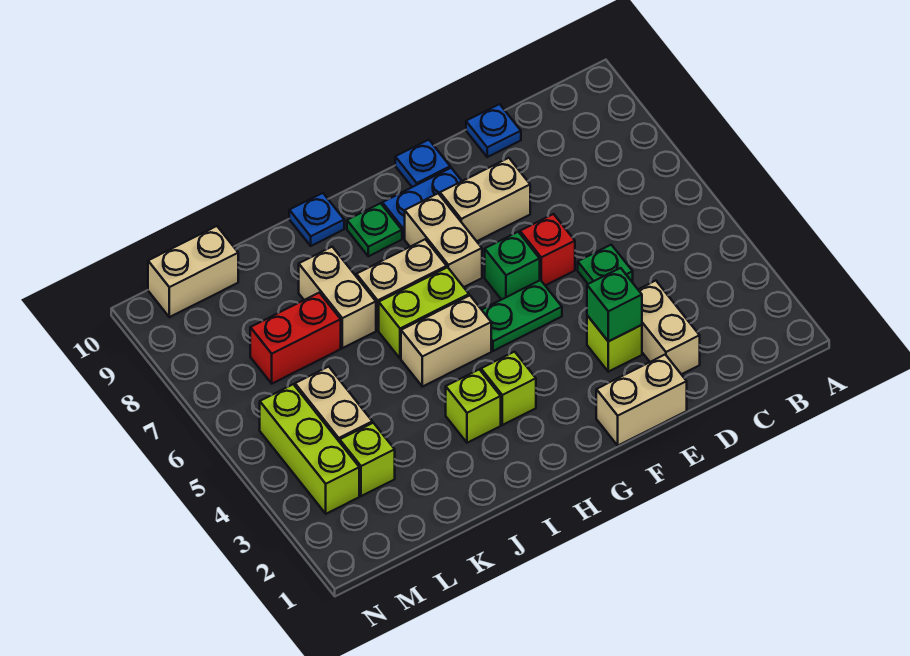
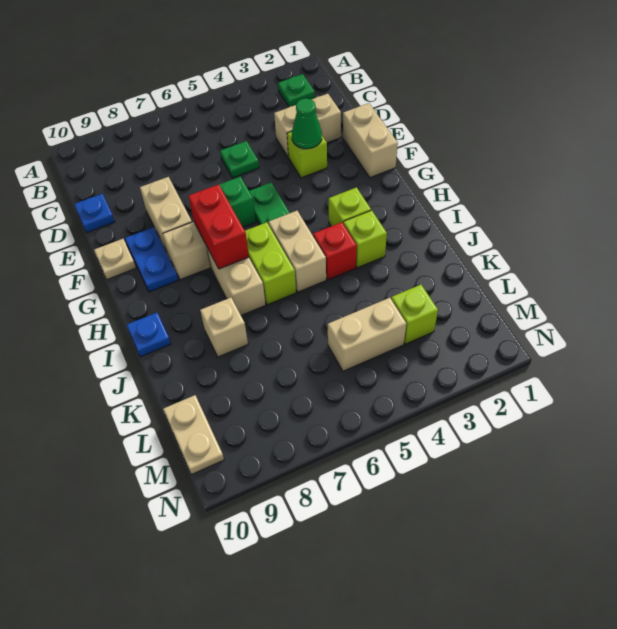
green 1x1 brick [587,268,642,341] -> green 1x1 cone [292,98,322,149]
red 1x1 brick [520,214,575,286] -> red 1x1 brick moved to [313,222,357,280]
blue 1x1 plate [395,140,450,187] -> tan 1x1 plate [94,239,136,280]
green 1x1 plate [347,203,402,256] -> green 1x1 plate moved to [278,74,315,107]
tan 1x2 brick [299,247,376,348] -> tan 1x1 brick [200,298,248,357]
red 1x2 brick [250,293,341,384] -> red 1x2 brick moved to [188,184,249,269]
tan 1x2 brick [148,226,238,317] -> tan 1x2 plate [163,395,224,475]
lime 1x3 brick [260,384,359,514] -> none

